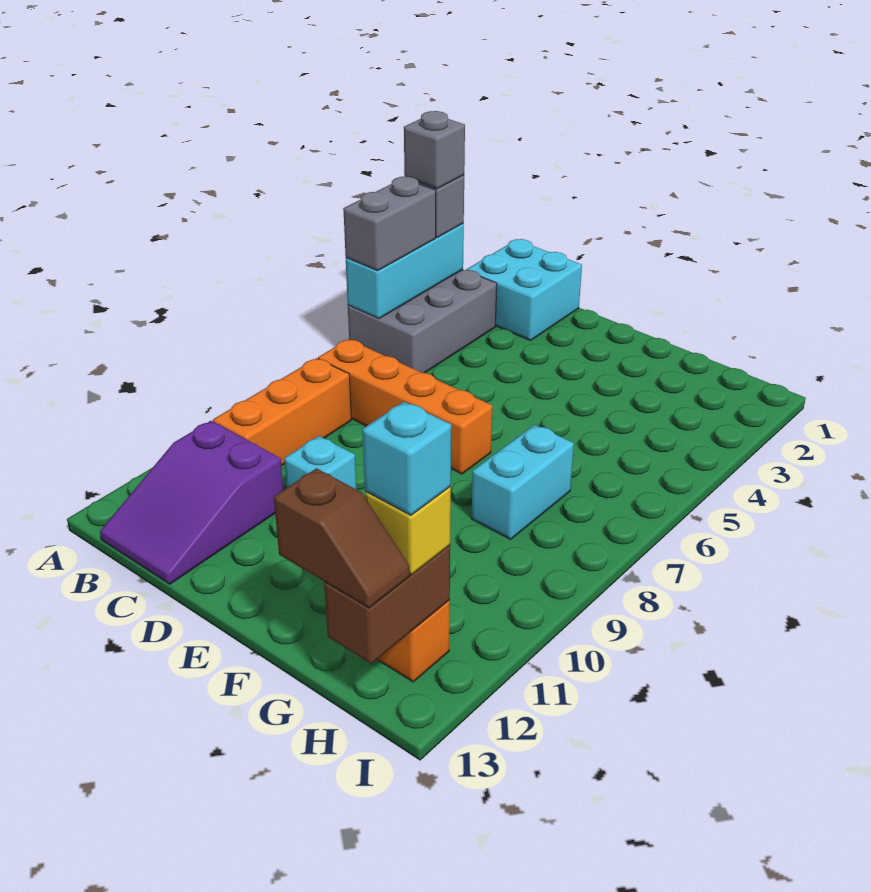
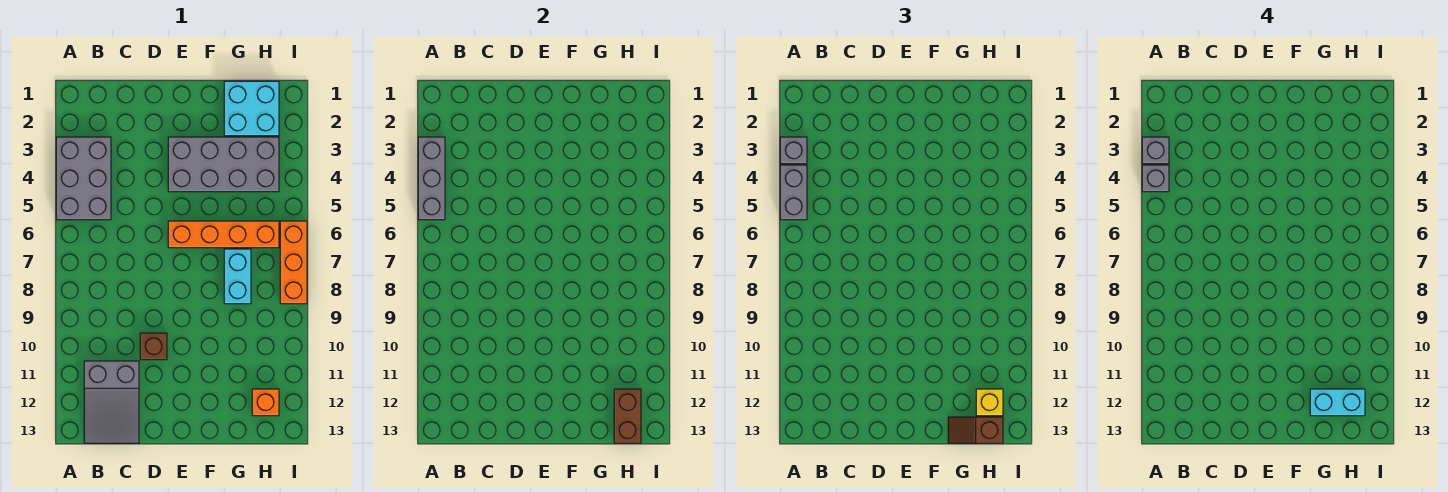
cyan 1x3 brick [346,224,464,319] -> grey 1x3 brick [418,137,445,220]
none -> grey 1x1 brick [1142,165,1169,192]
cyan 2x2 brick [466,239,582,341] -> cyan 2x2 brick moved to [224,81,279,136]
orange 1x4 brick [318,339,492,474] -> orange 1x4 brick moved to [168,221,279,248]
orange 1x3 brick [213,358,351,466] -> orange 1x3 brick moved to [280,221,307,304]
purple 2x3 slope [100,421,283,584] -> grey 2x3 slope [84,361,139,443]
cyan 1x1 brick [284,436,356,489] -> brown 1x1 brick [140,333,167,360]
none -> grey 2x4 brick [168,137,279,192]
brown 1x2 slope [274,468,410,608] -> brown 1x2 slope turned to [948,417,1003,443]
cyan 1x1 brick [362,402,451,515] -> cyan 1x2 brick [1310,389,1365,416]

